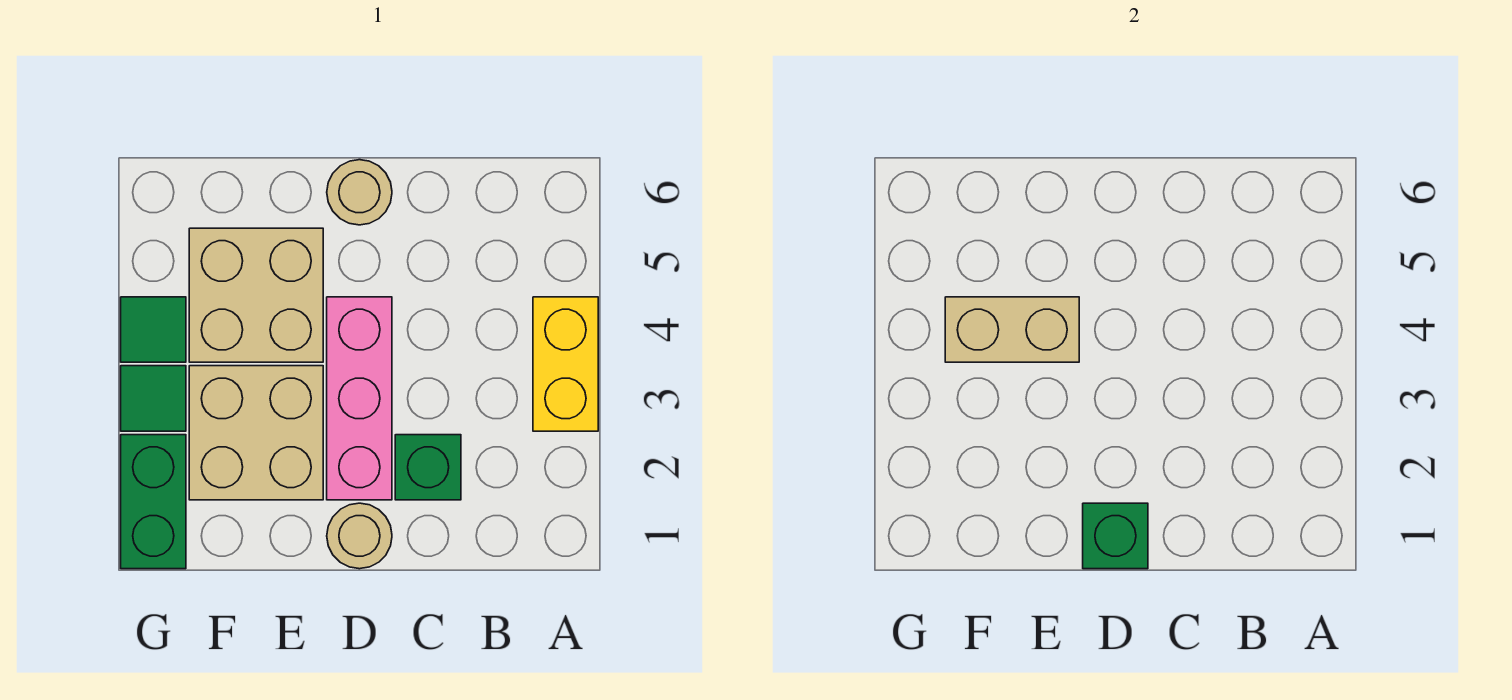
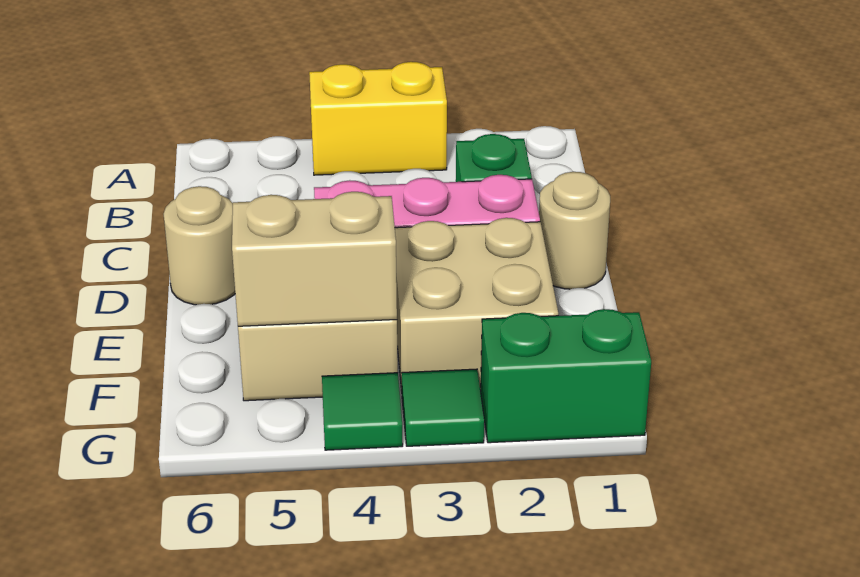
green 1x1 brick [1083,503,1148,569] -> none
tan 1x2 brick [945,297,1079,362] -> tan 1x2 brick turned to [232,192,397,326]

